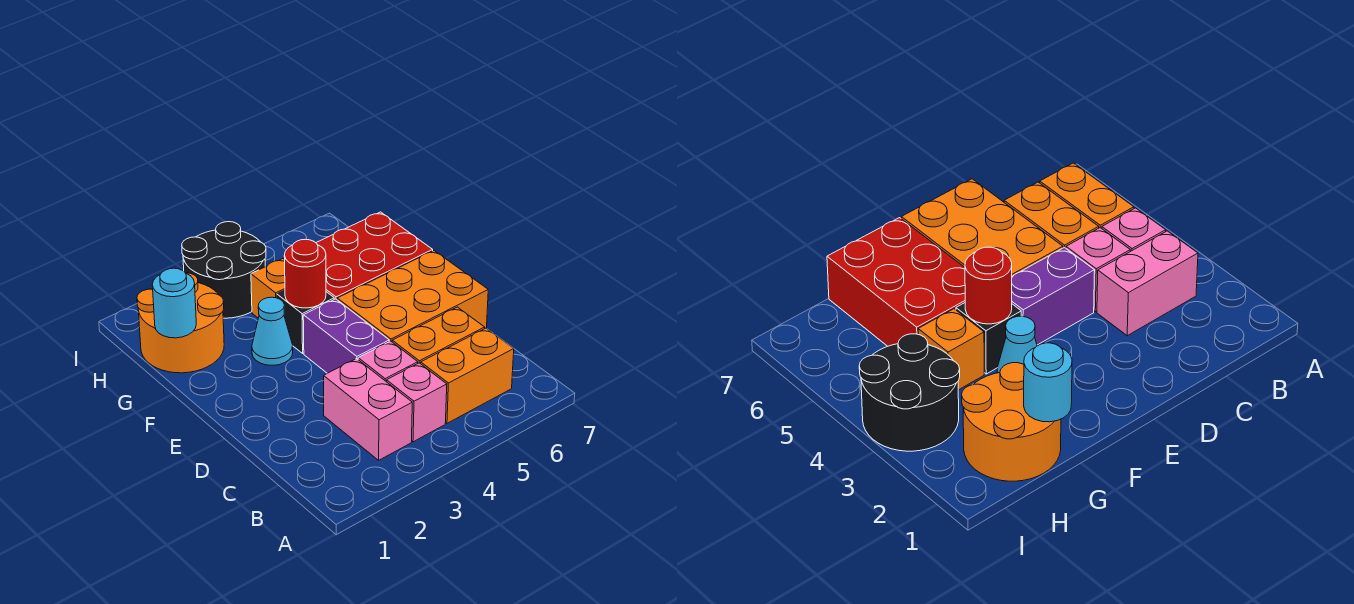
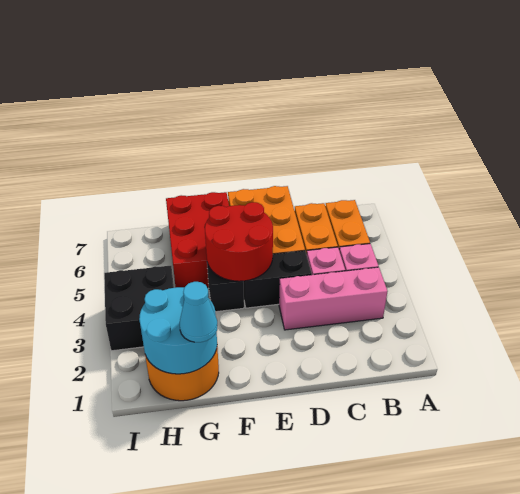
pink 1x2 brick [324,359,412,460] -> pink 1x3 brick [279,267,388,330]
purple 1x2 brick [303,299,389,373] -> black 1x2 brick [243,251,312,308]
cyan 1x1 cone [252,297,293,365] -> cyan 1x1 cone moved to [180,282,217,342]
red 1x1 round brick [284,239,326,308] -> red 2x2 round brick [205,202,273,281]
cyan 1x1 round brick [152,268,196,338] -> cyan 2x2 round brick [139,287,217,374]
orange 1x1 brick [251,259,285,318] -> none
black 2x2 round brick [182,222,266,318] -> black 2x2 brick [104,266,174,351]

